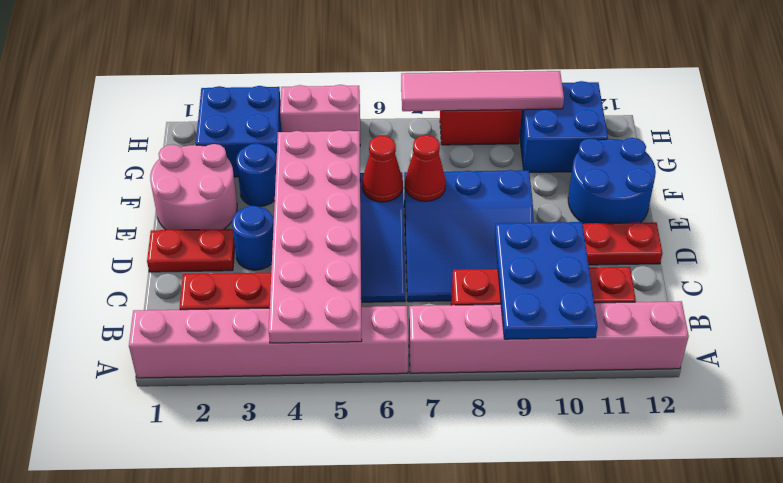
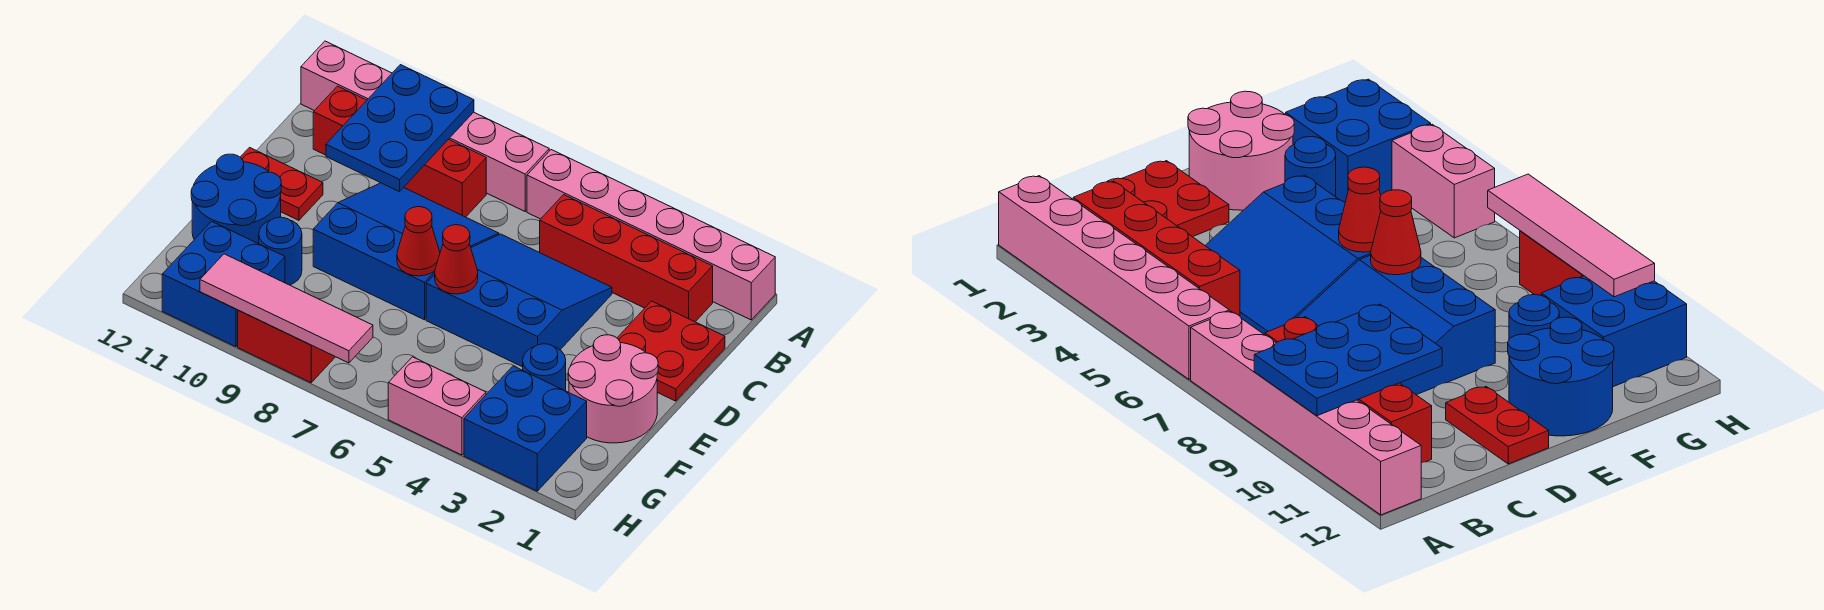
pink 2x6 plate [269,130,362,343] -> none
red 1x2 plate [147,229,235,272] -> red 2x2 plate [617,301,725,401]
blue 1x1 round brick [232,206,274,270] -> blue 1x1 round brick moved to [259,217,302,285]

